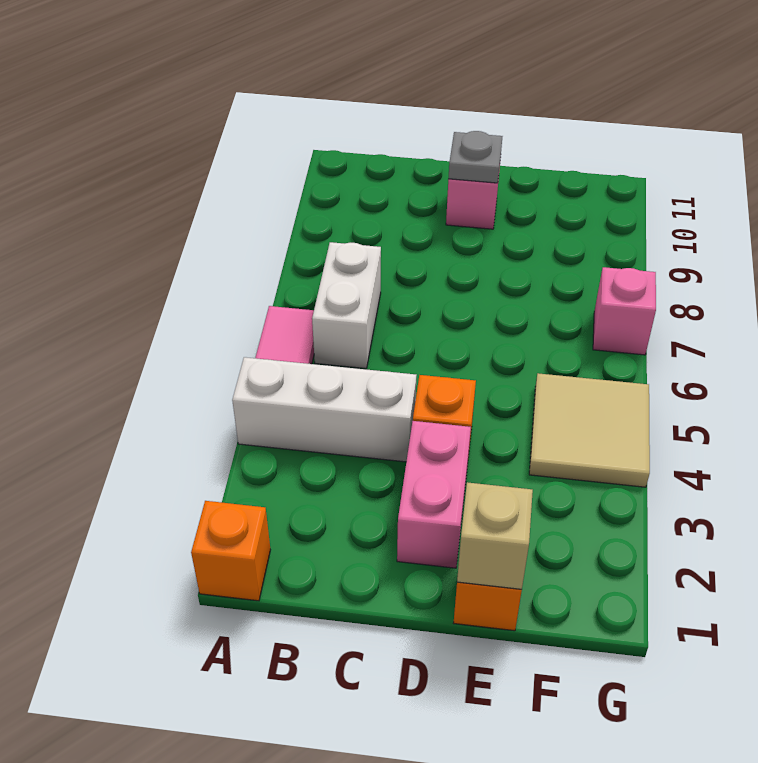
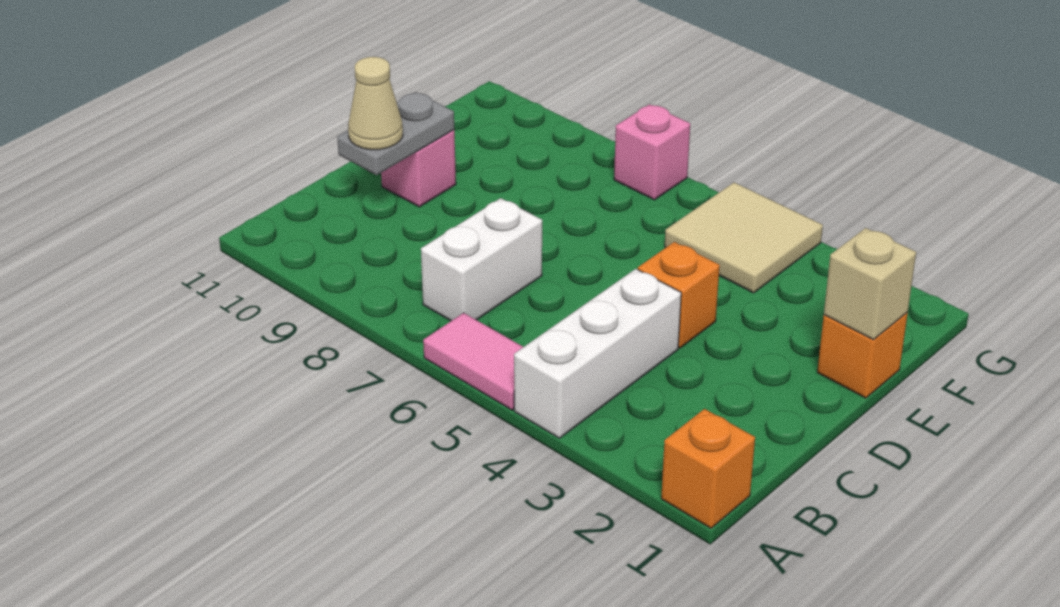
white 1x2 brick [312,242,381,369] -> white 1x2 brick turned to [421,198,542,321]
none -> tan 1x1 cone [348,57,403,150]
pink 1x2 brick [397,421,471,568] -> none
grey 1x1 plate [448,131,503,183] -> grey 1x2 plate [337,92,454,175]

